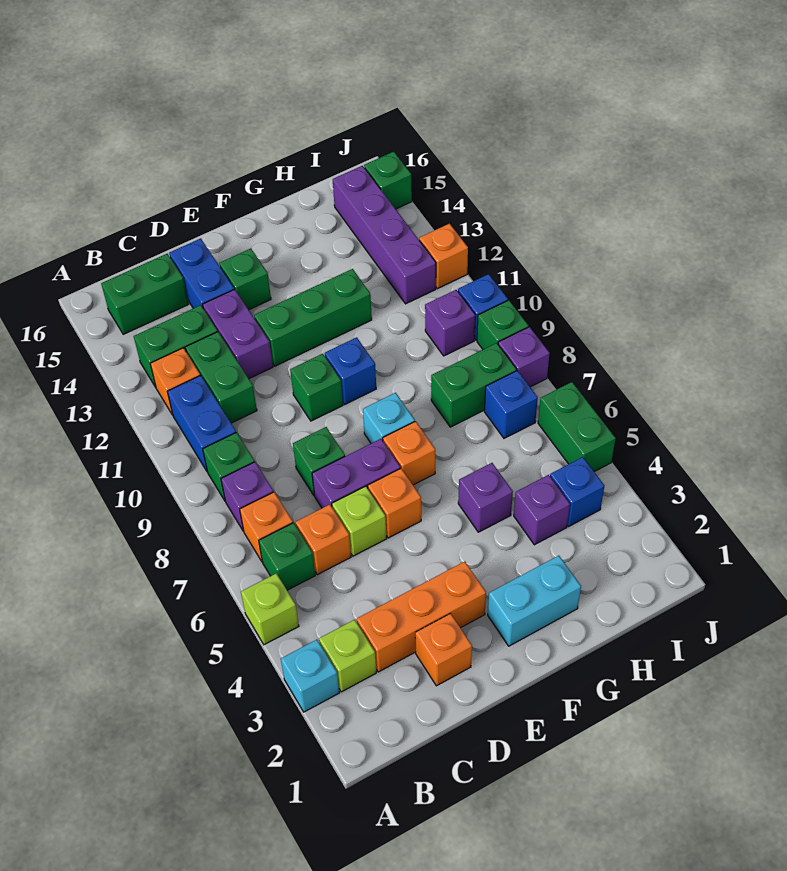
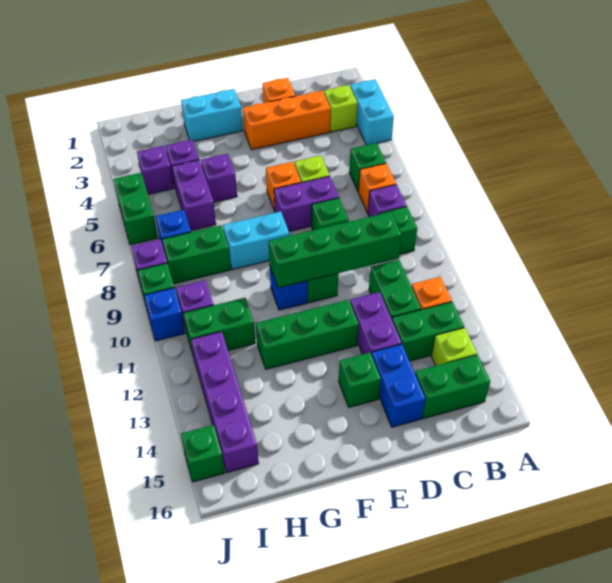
cyan 1x1 brick [281,640,339,712] -> cyan 1x2 brick [350,79,394,145]
lime 1x1 brick [241,573,299,645] -> lime 1x1 brick moved to [431,328,477,366]
blue 1x2 brick [167,375,236,472] -> none
orange 1x1 brick [296,504,351,575] -> none
none -> green 1x4 brick [269,212,401,288]
orange 1x1 brick [383,421,435,485] -> none
cyan 1x1 brick [363,393,415,443] -> cyan 1x2 brick [223,211,289,269]
none -> purple 1x2 brick [172,160,216,230]
none -> green 1x2 brick [183,298,255,357]
blue 1x1 brick [550,457,604,527] -> purple 1x1 brick [137,146,174,194]
orange 1x1 brick [419,224,468,289] -> none

